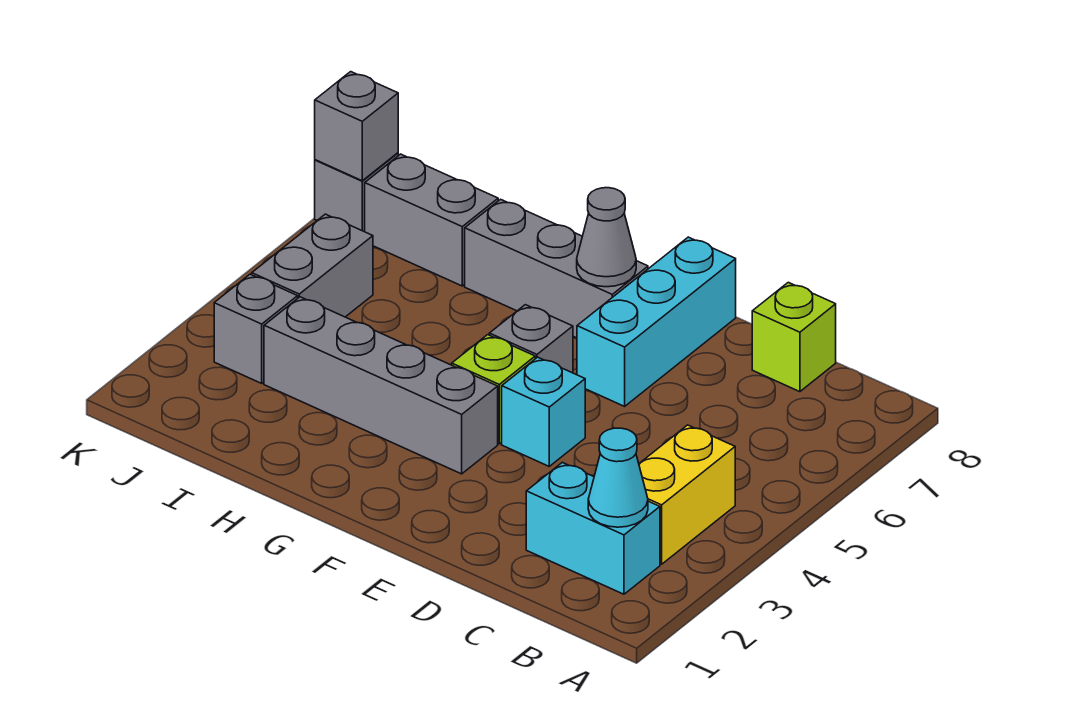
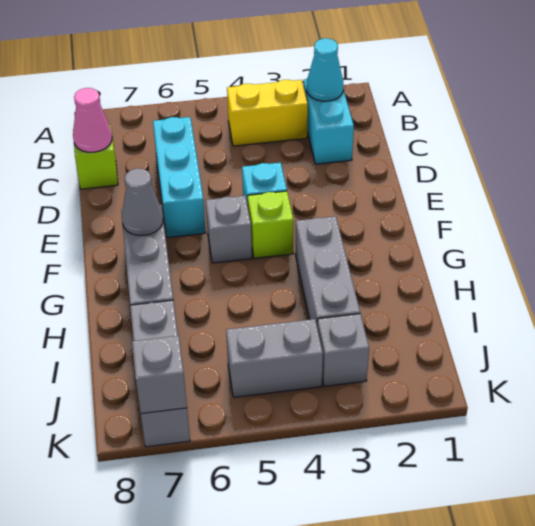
none -> pink 1x1 cone [73,88,112,152]
cyan 1x3 brick [577,237,736,406] -> cyan 1x3 brick turned to [153,117,206,238]
grey 1x4 brick [264,297,498,474] -> grey 1x3 brick [295,216,360,324]

